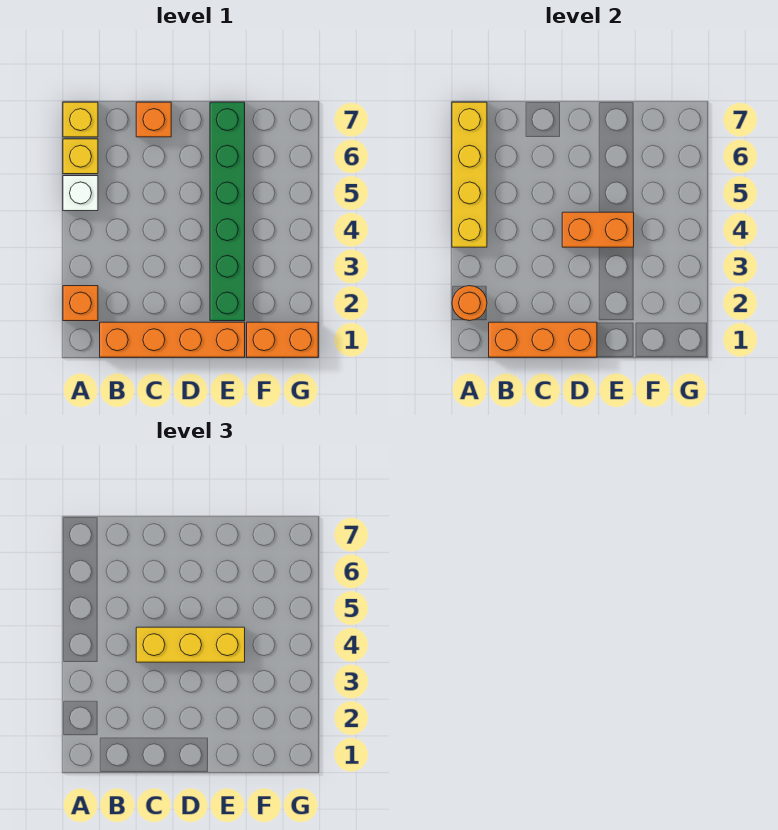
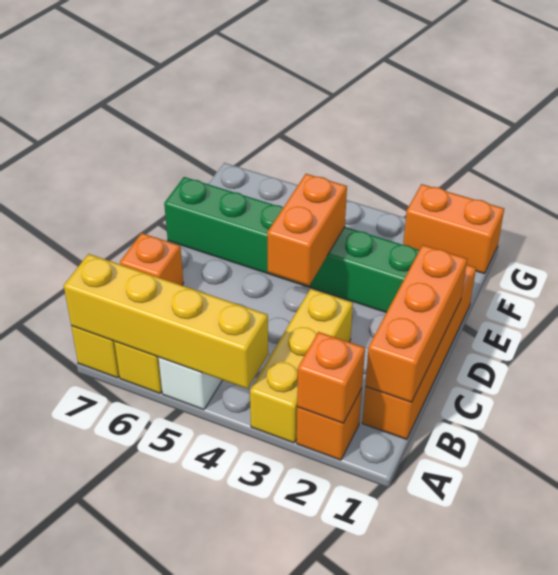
orange 1x1 round brick [452,286,487,321] -> orange 1x1 brick [297,332,365,423]
yellow 1x3 brick [136,627,245,662] -> yellow 1x3 brick moved to [250,289,353,443]
orange 1x2 brick [247,322,318,357] -> orange 1x2 brick turned to [403,184,504,274]

